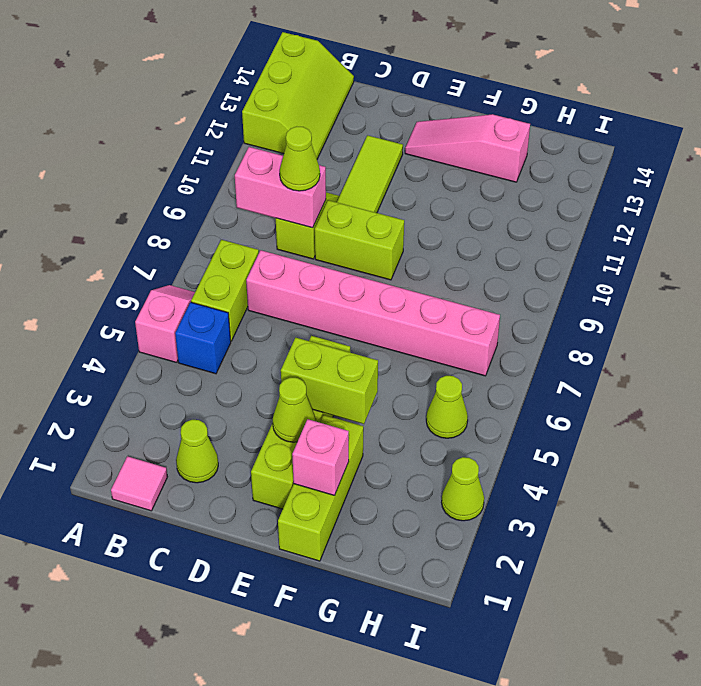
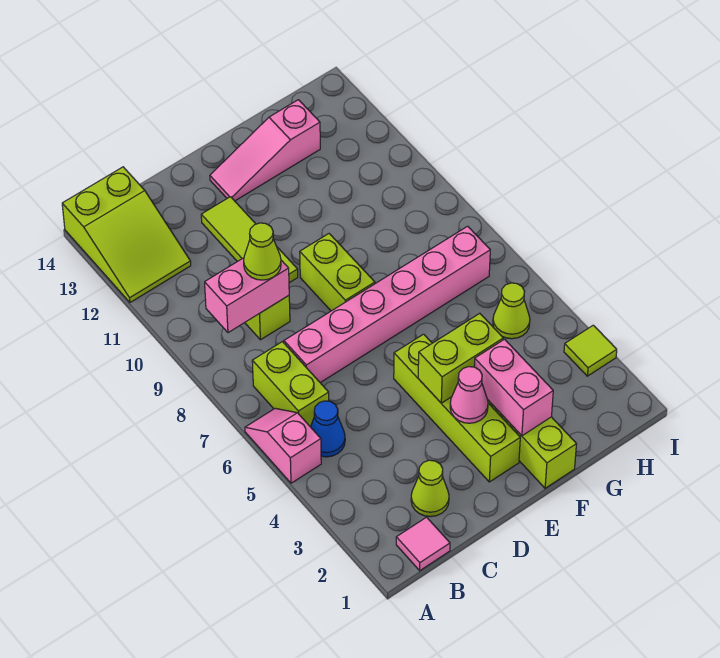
lime 2x3 slope [242,32,354,159] -> lime 2x3 slope turned to [62,167,191,302]
blue 1x1 brick [175,302,231,374] -> blue 1x1 cone [311,401,345,457]
lime 1x2 brick [315,200,404,280] -> lime 1x2 brick turned to [300,234,375,311]
lime 1x1 cone [273,378,315,442] -> pink 1x1 cone [450,367,488,423]
pink 1x1 brick [292,419,349,496] -> pink 1x2 brick [474,339,553,436]
lime 1x1 cone [441,457,484,521] -> lime 1x1 tile [564,325,617,376]

